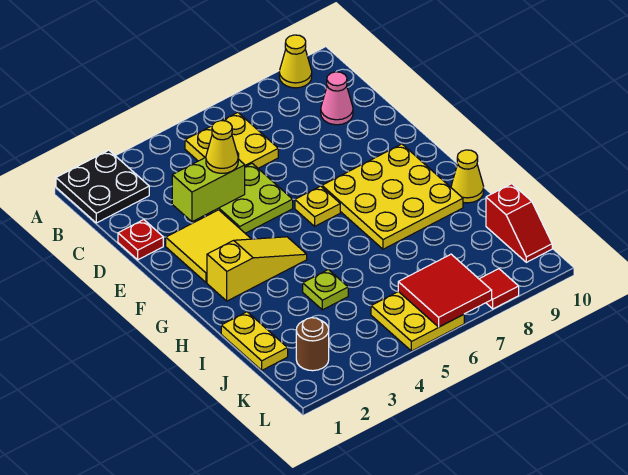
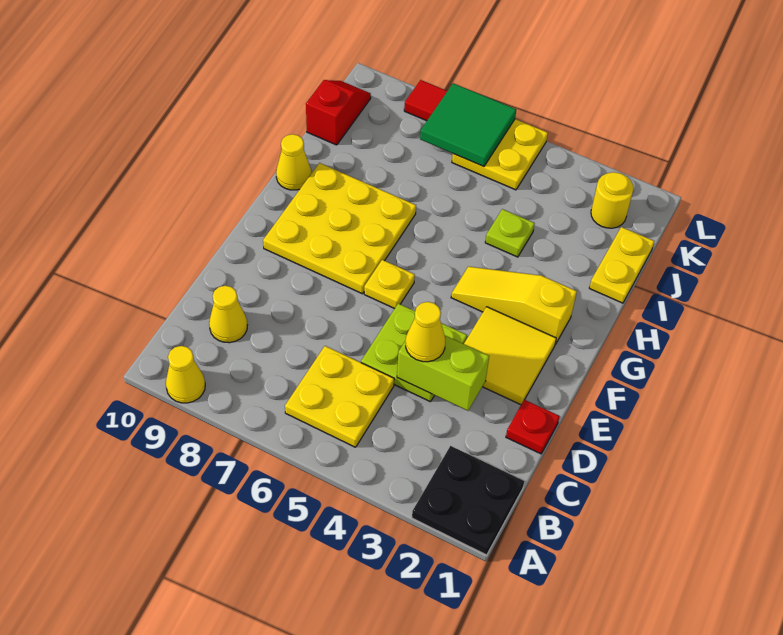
pink 1x1 cone [321,72,353,125] -> yellow 1x1 cone [209,286,247,343]
brown 1x1 round brick [296,318,329,371] -> yellow 1x1 round brick [591,172,633,228]
red 2x2 tile [398,254,492,327] -> green 2x2 tile [420,83,516,167]

